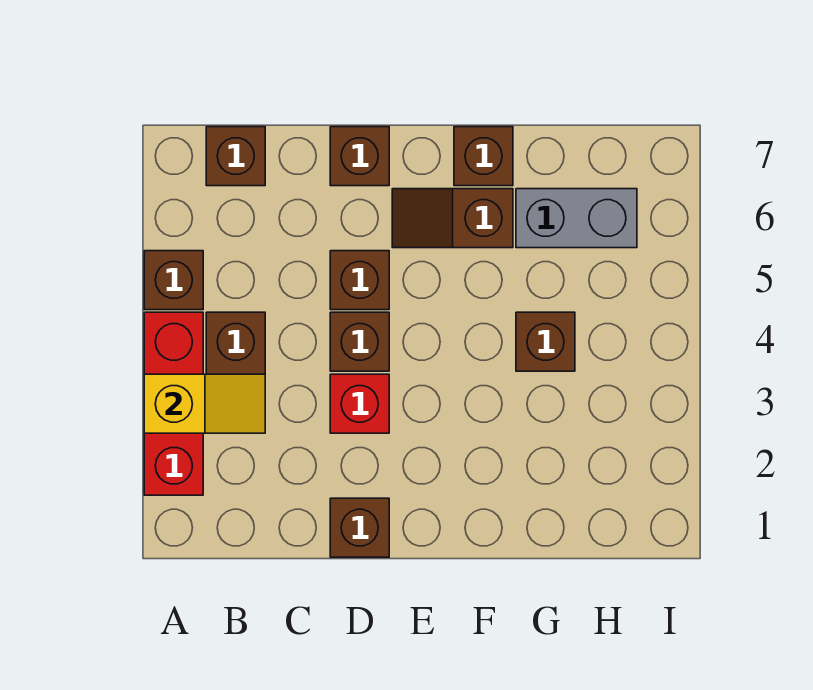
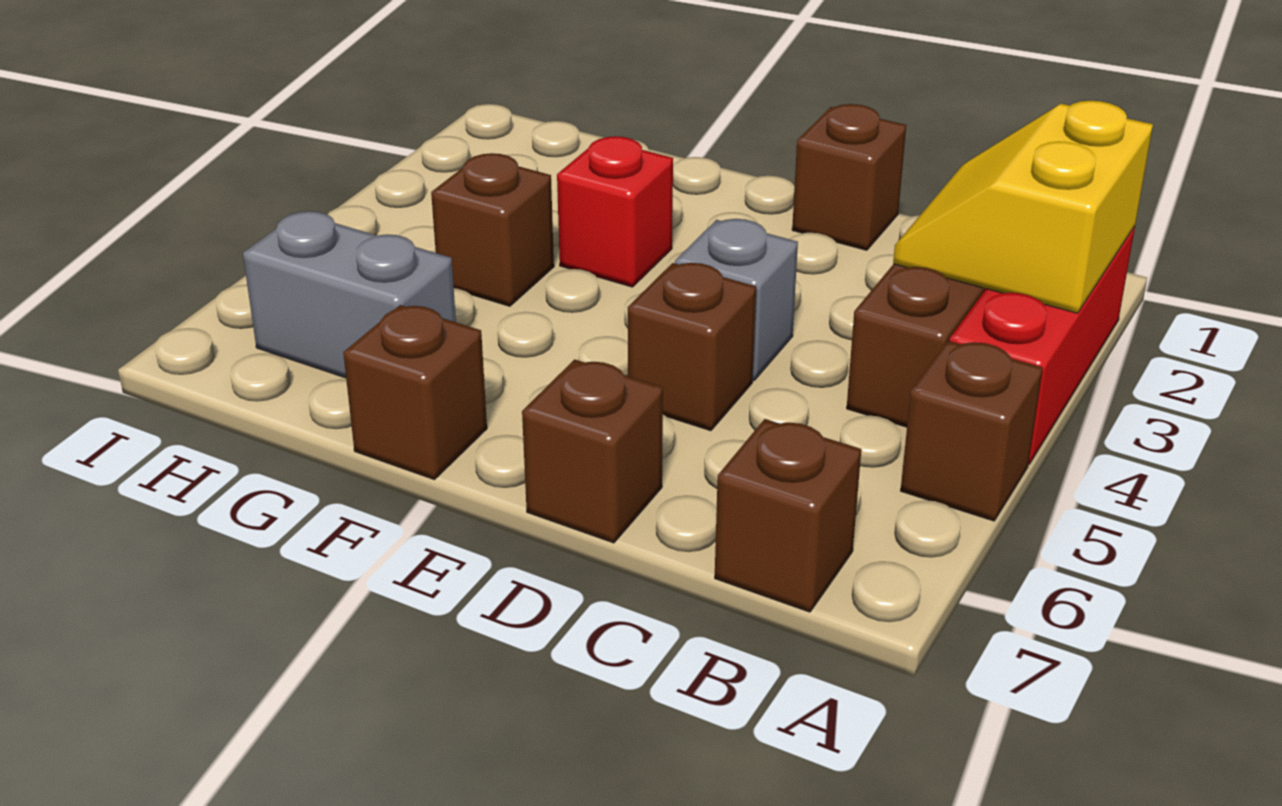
yellow 1x2 slope [144,374,265,433] -> yellow 2x2 slope [893,101,1153,313]
red 1x1 brick [330,374,389,433] -> red 1x1 brick moved to [557,136,673,287]
brown 1x1 brick [330,312,389,371] -> grey 1x1 brick [675,219,798,381]
brown 1x2 slope [392,189,513,248] -> none

